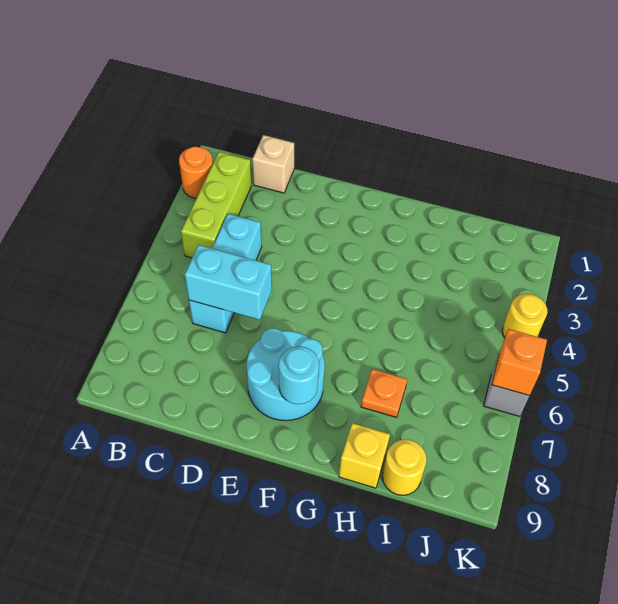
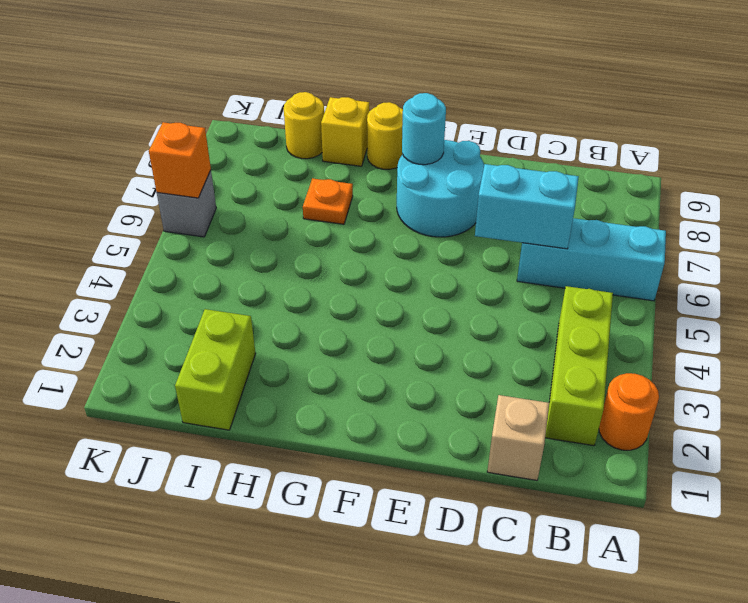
cyan 1x3 brick [189,214,262,333] -> cyan 1x3 brick turned to [517,218,666,301]
none -> lime 1x2 brick [175,309,256,430]
yellow 1x1 round brick [502,294,547,338] -> yellow 1x1 round brick moved to [367,102,403,169]

